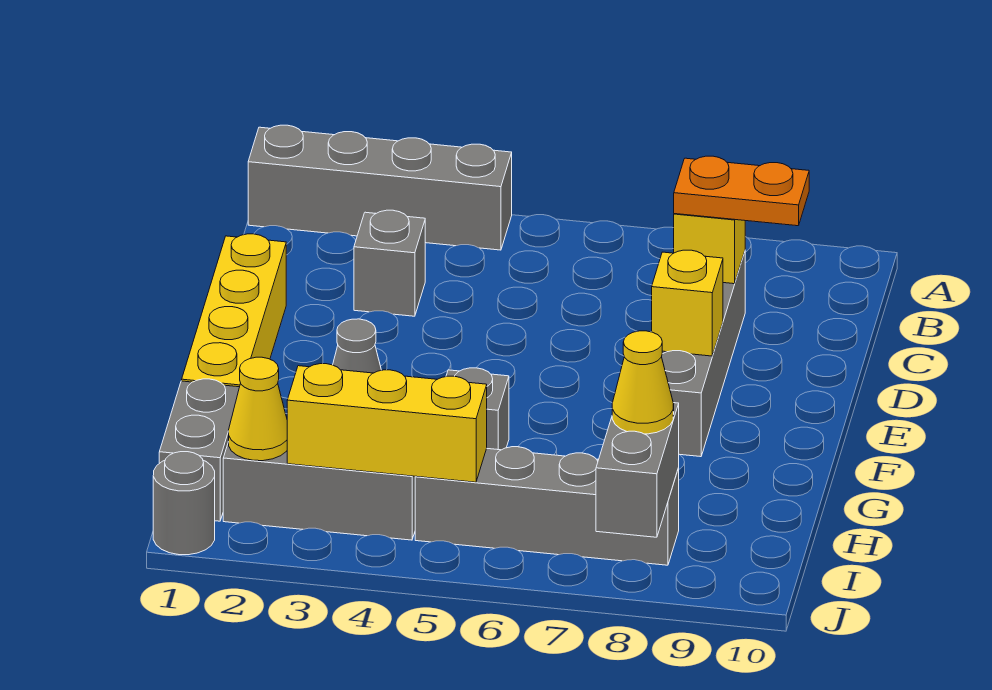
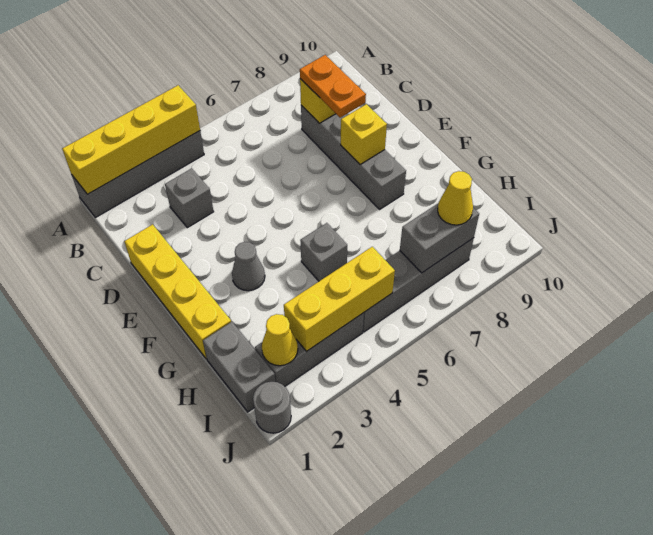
none -> yellow 1x4 brick [62,85,200,194]
orange 1x2 plate [674,156,809,226] -> orange 1x2 plate turned to [300,55,366,118]
grey 1x2 brick [596,403,679,537] -> grey 1x2 brick turned to [400,204,479,273]

